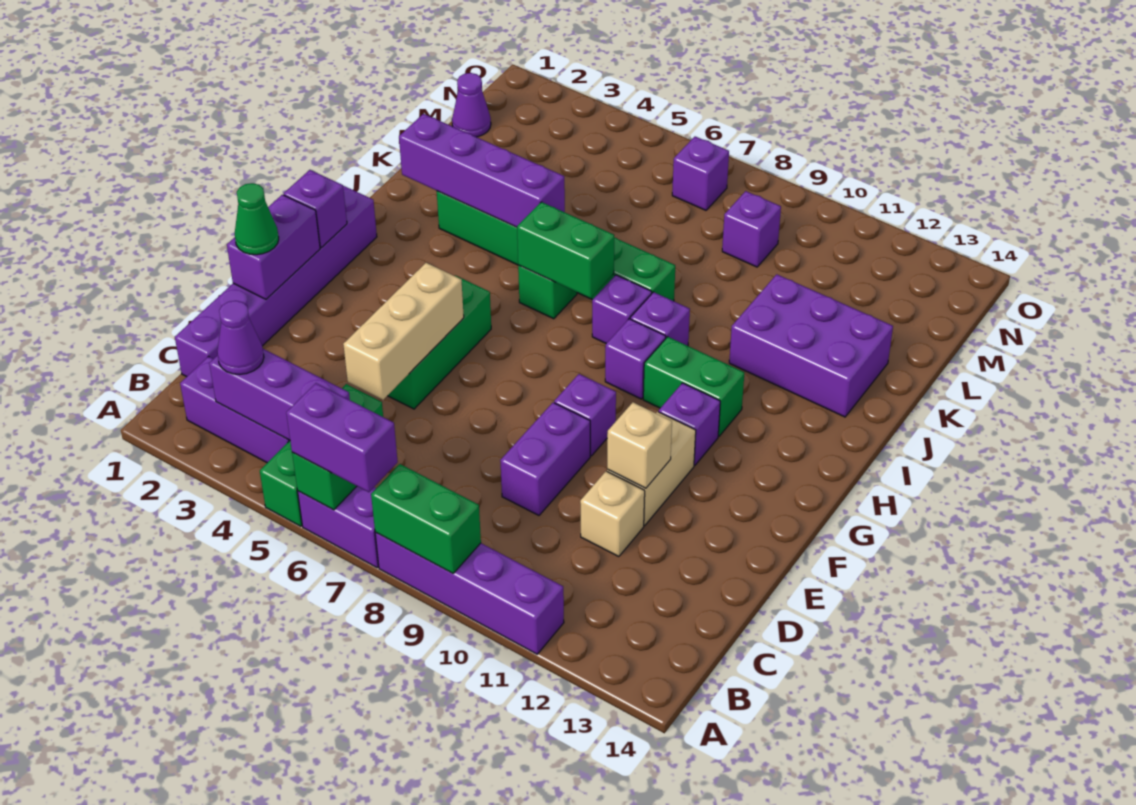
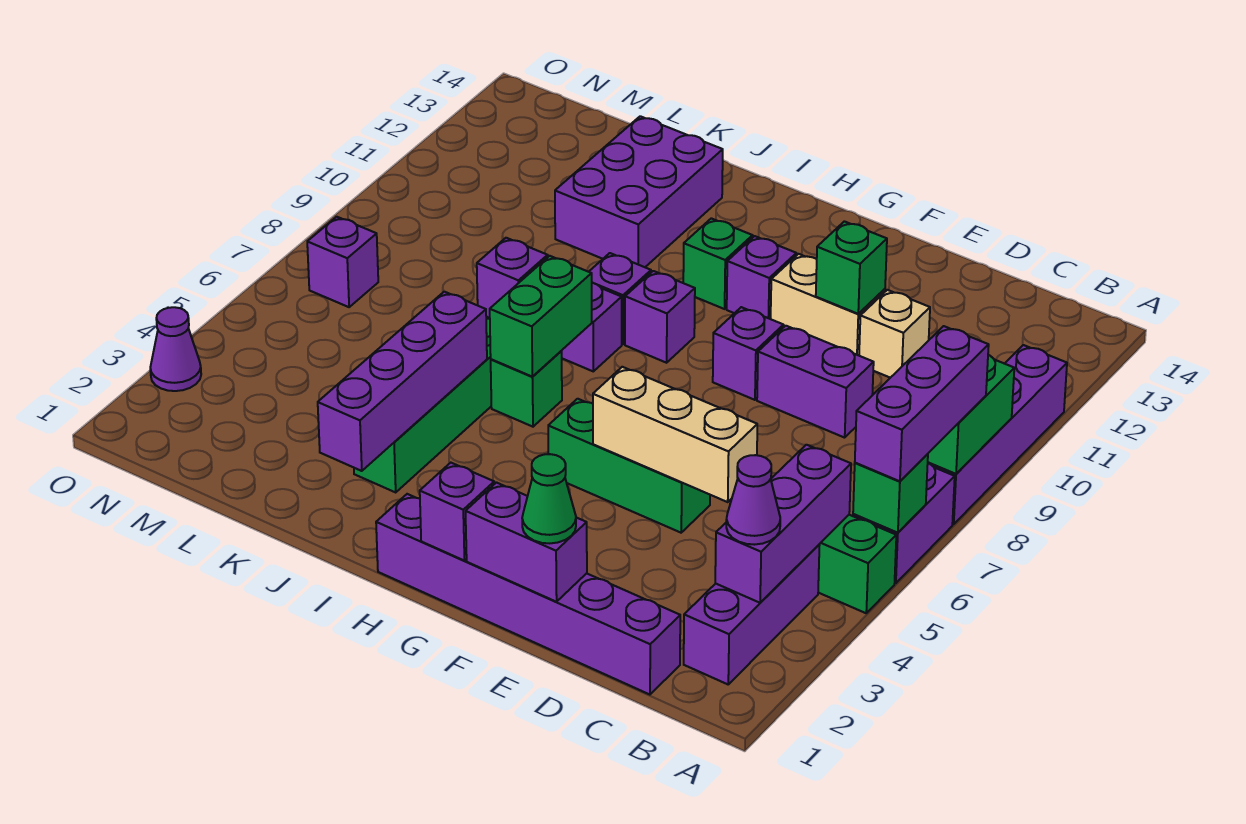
purple 1x2 brick [286,383,398,492] -> purple 1x3 brick [855,326,989,481]
tan 1x1 brick [607,402,672,488] -> green 1x1 brick [816,221,887,314]
green 1x2 brick [643,337,744,436] -> green 1x1 brick [683,218,753,309]
purple 1x1 cone [452,73,491,137] -> purple 1x1 cone moved to [150,307,201,391]
purple 1x1 brick [722,191,781,267] -> purple 1x1 brick moved to [477,238,548,318]

